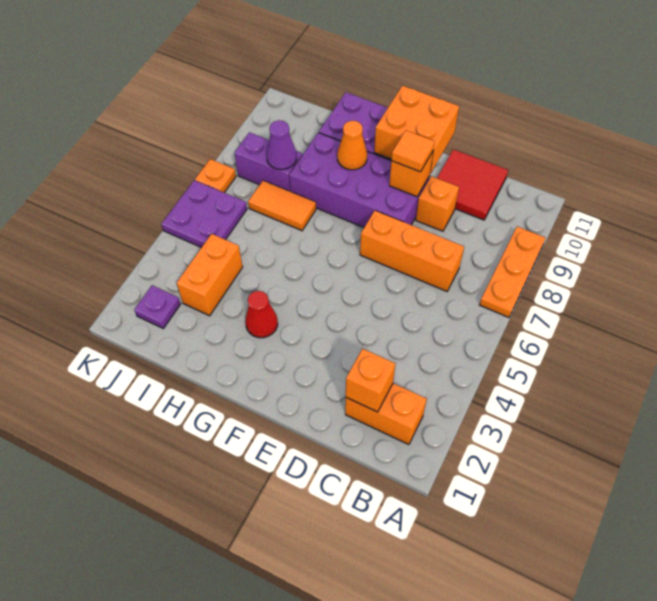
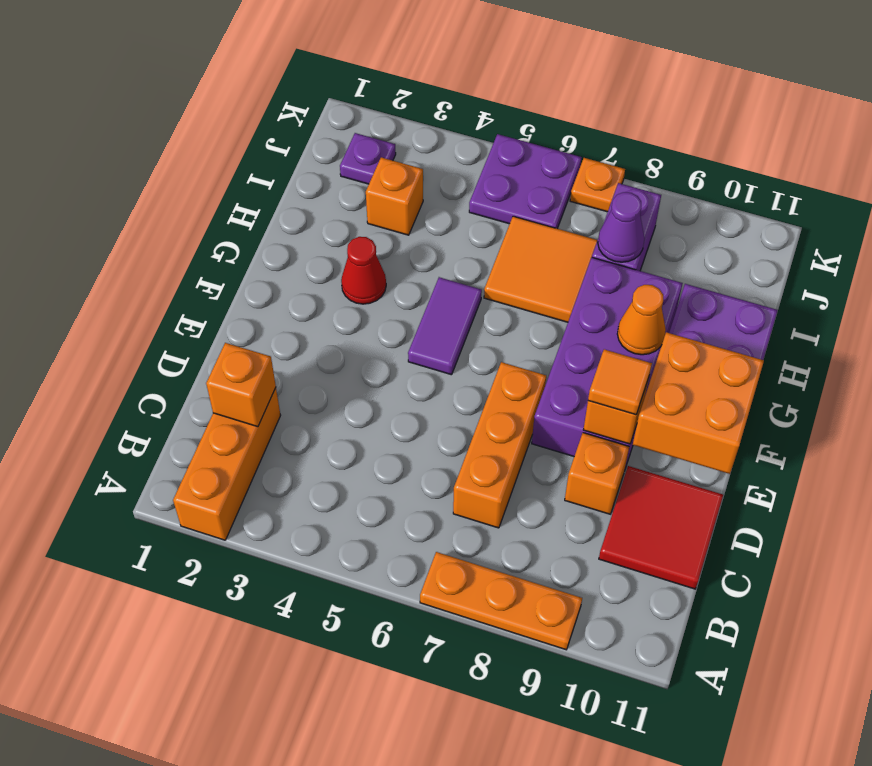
orange 1x2 brick [345,383,427,445] -> orange 1x3 brick [173,388,281,540]
none -> purple 1x2 tile [408,277,482,375]
orange 1x2 tile [248,181,316,231] -> orange 2x2 tile [484,216,598,322]
orange 1x2 brick [177,234,243,316] -> orange 1x1 brick [366,157,423,235]

